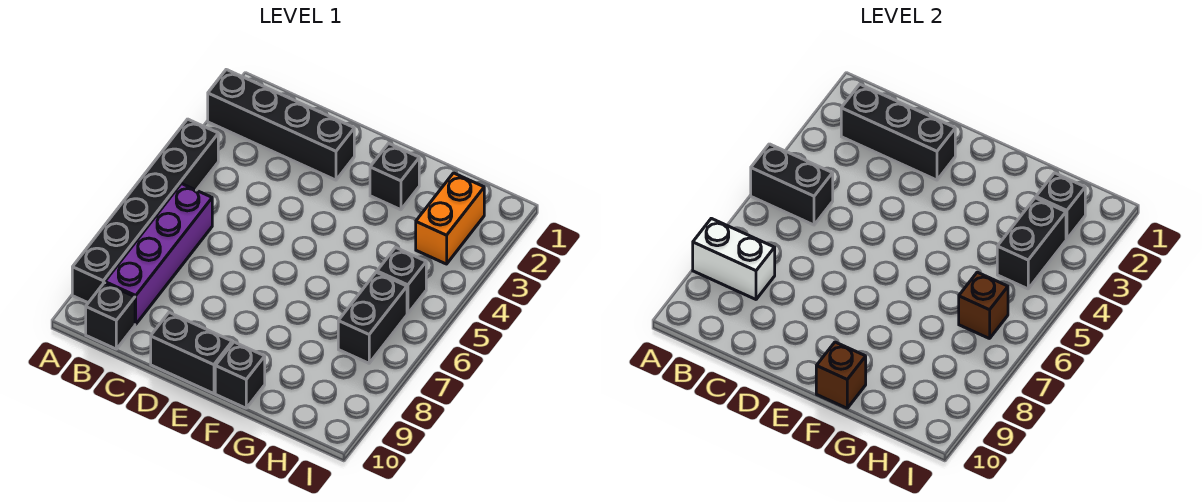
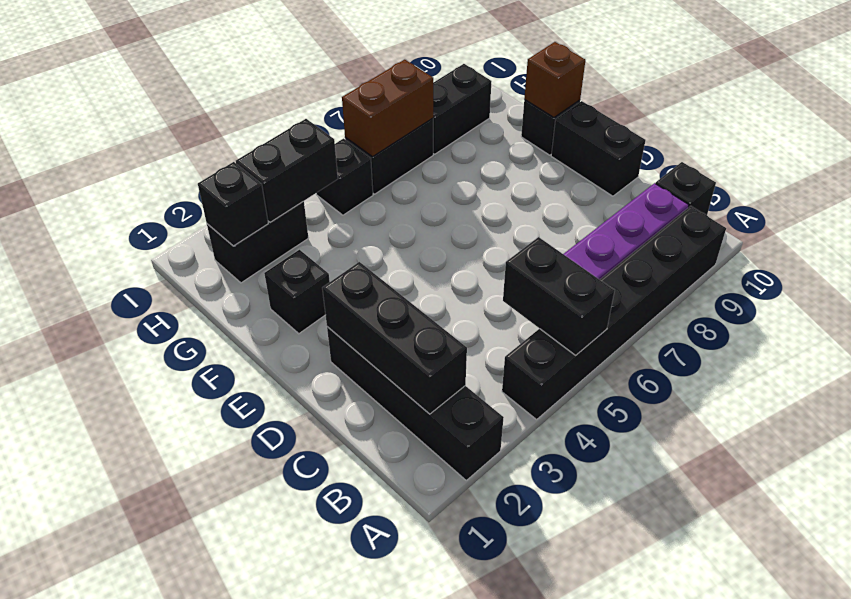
white 1x2 brick [693,218,775,299] -> none
orange 1x2 brick [416,173,484,264] -> black 1x2 brick [207,201,308,283]
brown 1x1 brick [959,272,1008,339] -> brown 1x2 brick [342,60,433,157]
none -> black 1x2 brick [433,64,492,154]

